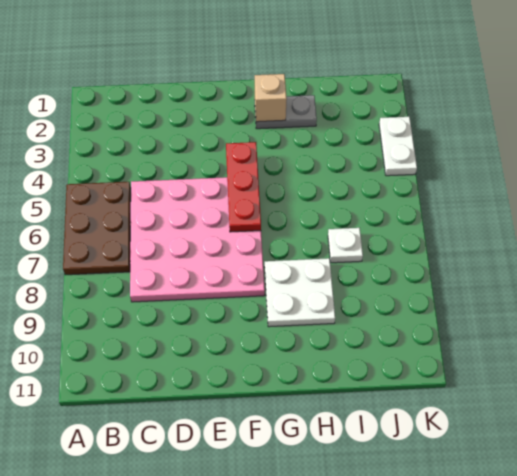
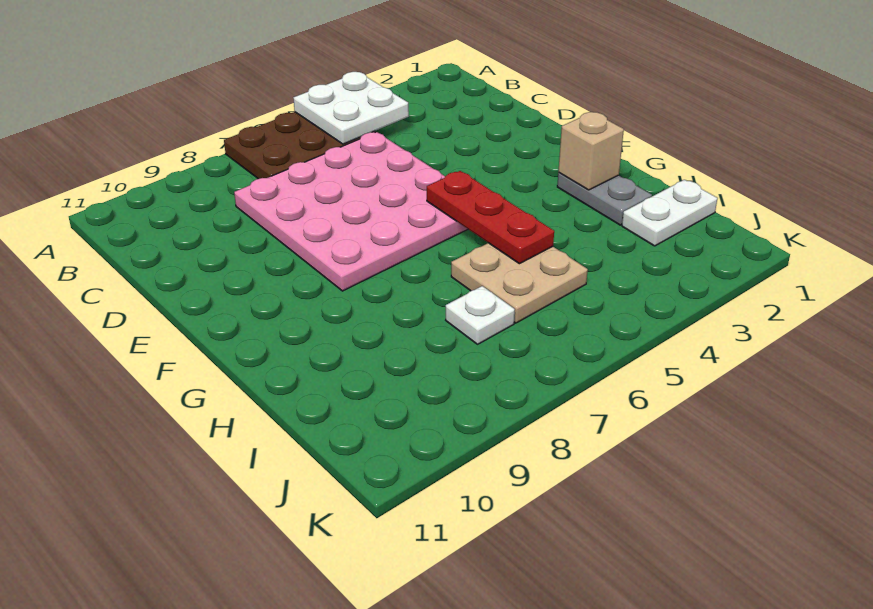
red 1x3 plate [226,142,261,232] -> red 1x3 plate turned to [427,171,554,264]
white 2x2 plate [264,258,335,327] -> white 2x2 plate moved to [294,72,409,144]
none -> tan 2x2 plate [451,243,588,323]
white 1x2 plate [379,117,417,176] -> white 1x2 plate moved to [622,180,717,246]

